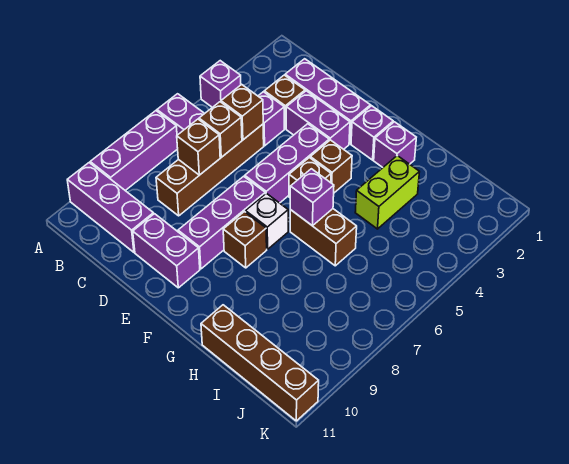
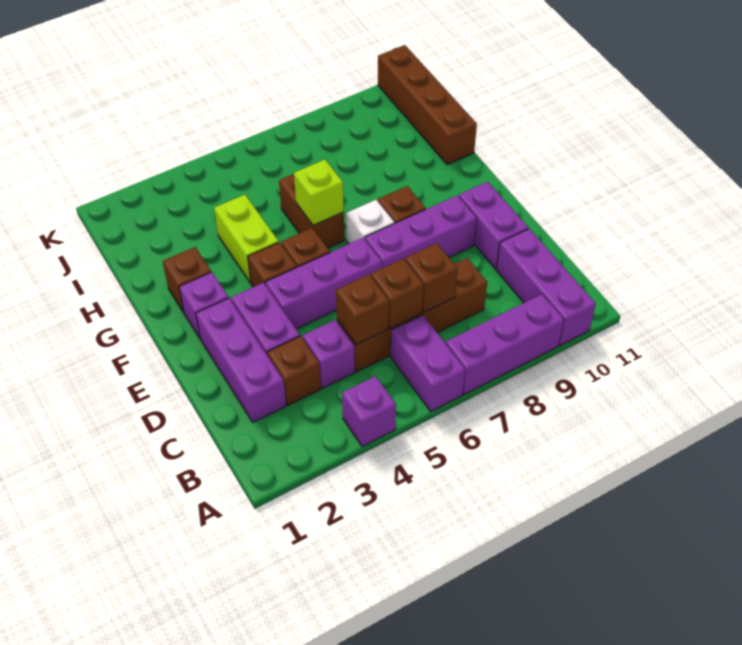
purple 1x1 brick [374,122,416,167] -> brown 1x1 brick [163,247,211,313]
purple 1x1 brick [290,169,334,226] -> lime 1x1 brick [294,160,344,226]
lime 1x2 brick [355,156,419,229] -> lime 1x2 brick turned to [214,195,279,283]

